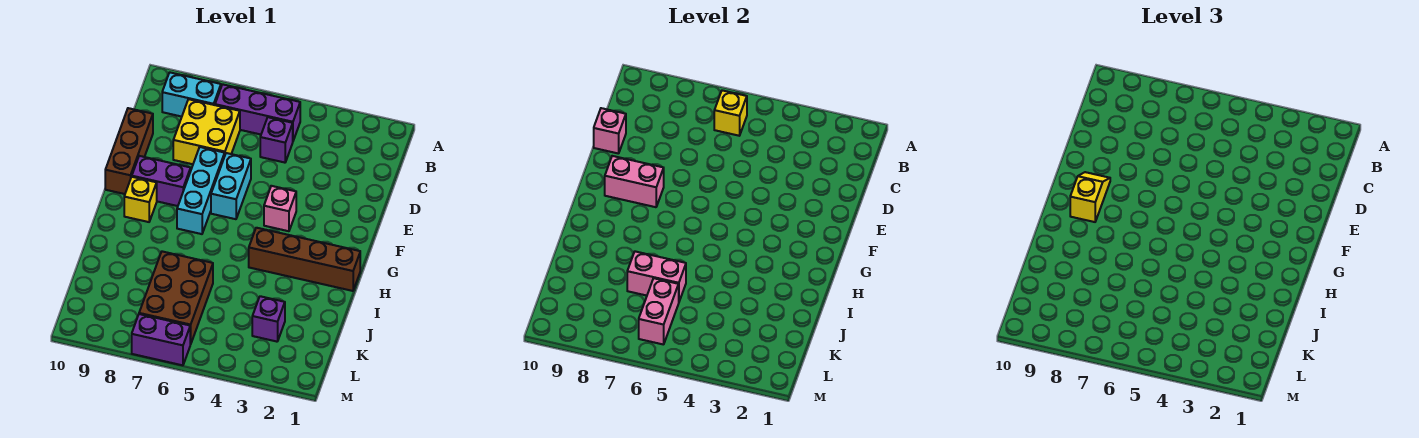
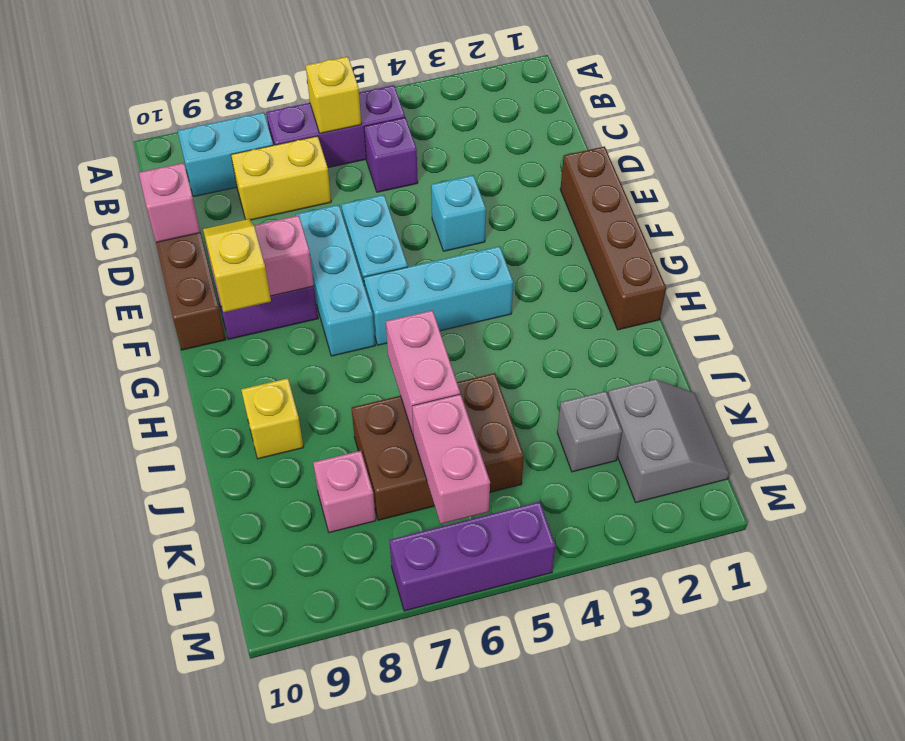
yellow 2x2 brick [173,99,240,164] -> yellow 1x2 brick [231,136,331,220]
none -> cyan 1x1 brick [431,175,486,251]
pink 1x1 brick [264,186,296,231] -> pink 1x1 brick moved to [313,451,376,533]
none -> cyan 1x3 brick [364,246,513,345]
yellow 1x1 brick [124,177,157,222] -> yellow 1x1 brick moved to [241,378,304,459]
brown 1x4 brick [249,228,360,291] -> brown 1x4 brick turned to [560,146,666,330]
brown 2x3 brick [139,251,213,344] -> brown 2x3 brick turned to [351,373,524,520]
pink 1x2 brick [627,251,686,301] -> pink 1x2 brick turned to [386,310,460,434]
none -> grey 2x2 slope [608,379,729,502]
purple 1x1 brick [252,296,285,342] -> grey 1x1 brick [557,391,622,472]
purple 1x2 brick [132,314,190,365] -> purple 1x3 brick [390,502,556,611]

